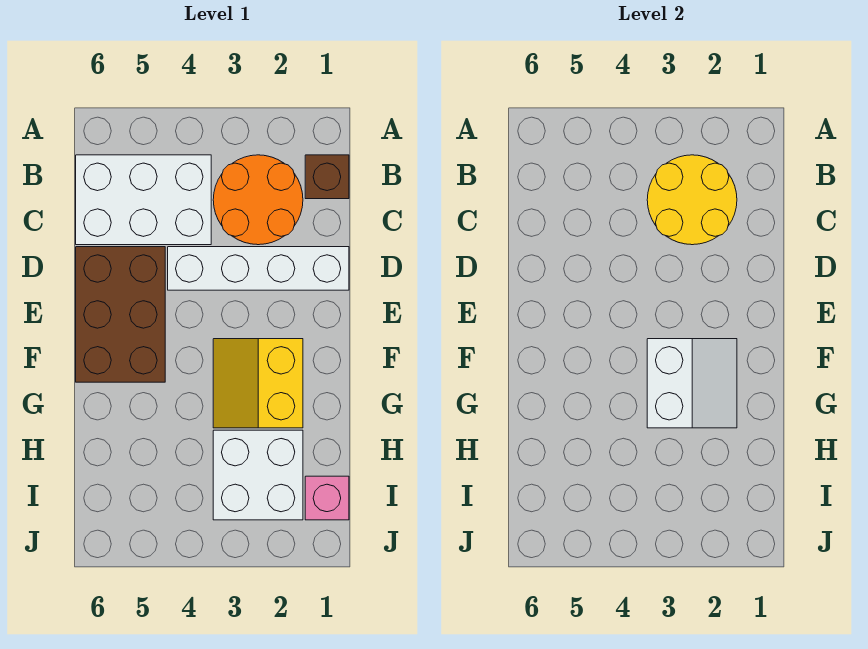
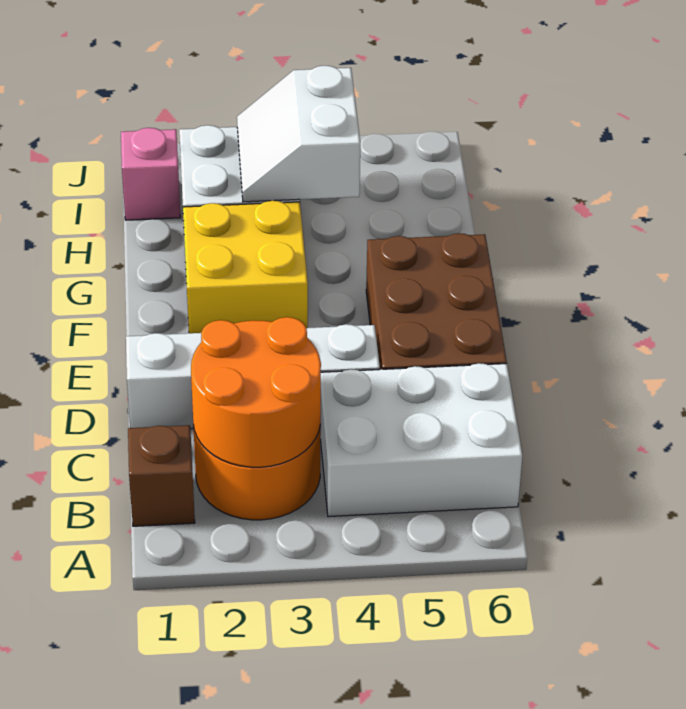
yellow 2x2 round brick [647,155,737,245] -> orange 2x2 round brick [191,317,321,467]
yellow 2x2 slope [213,339,303,428] -> yellow 2x2 brick [183,201,308,333]
white 2x2 slope [647,339,737,428] -> white 2x2 slope moved to [237,66,360,202]

